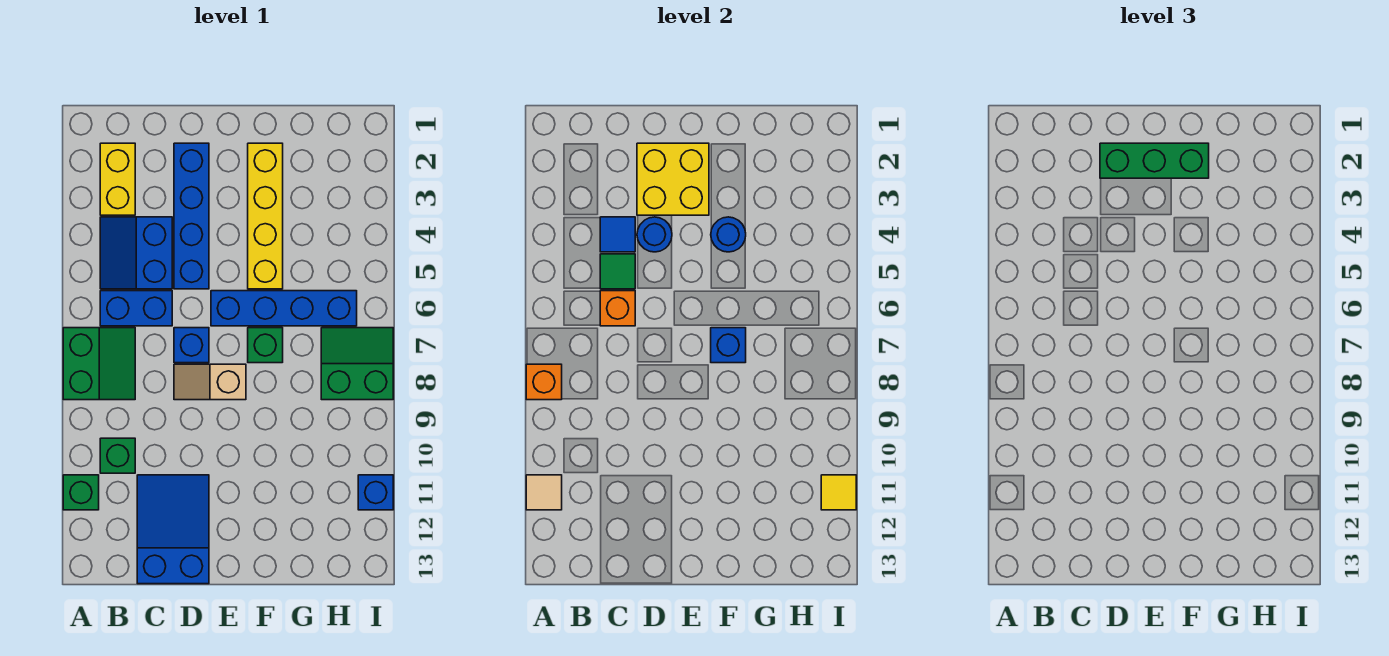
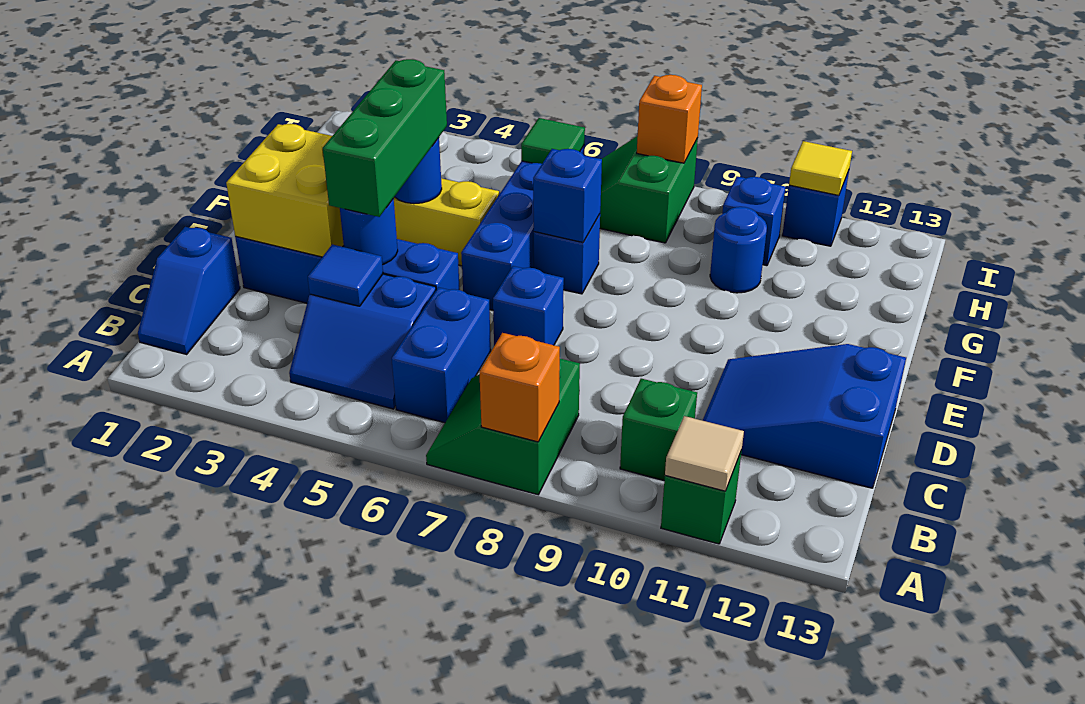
green 2x2 slope [63,328,135,400] -> green 2x2 slope turned to [426,359,580,495]
none -> blue 1x2 slope [138,227,240,354]
yellow 1x2 brick [100,143,135,215] -> none
green 1x1 tile [600,254,635,289] -> green 1x1 tile moved to [521,118,585,164]
orange 1x1 brick [600,291,635,326] -> orange 1x1 brick moved to [637,75,702,163]
green 1x3 brick [1100,143,1209,178] -> green 1x3 brick moved to [323,59,447,217]
tan 1x2 slope [174,364,246,400] -> none
green 1x1 brick [248,328,283,363] -> blue 1x1 brick [534,214,600,294]
none -> blue 1x1 round brick [710,207,767,293]
none -> blue 1x1 brick [722,177,786,266]

